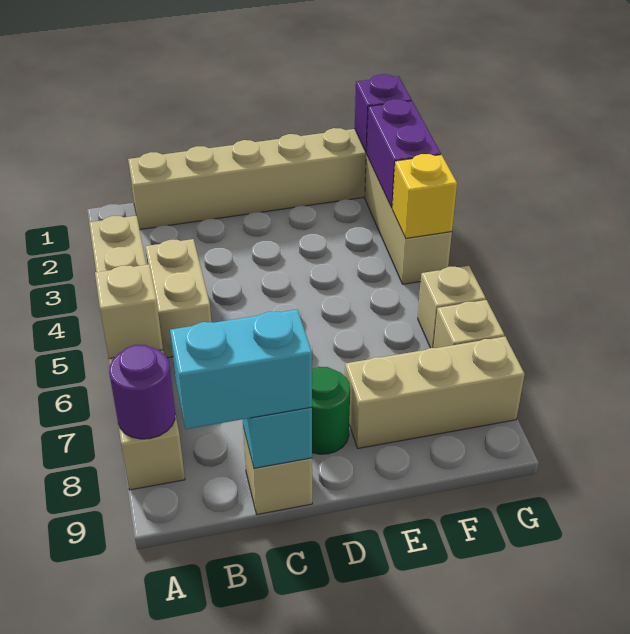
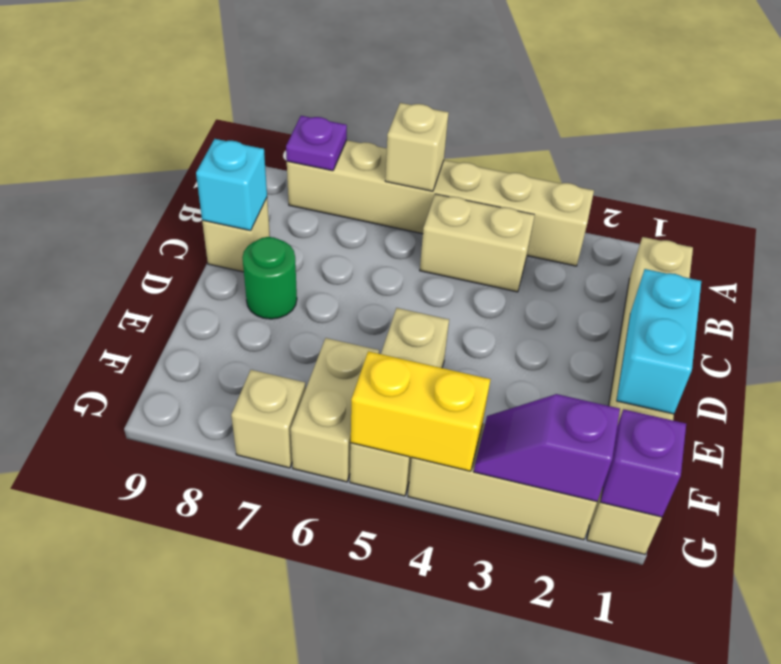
purple 1x1 round brick [109,345,175,439] -> purple 1x1 plate [286,116,347,171]
cyan 1x2 brick [170,309,312,429] -> cyan 1x2 brick moved to [616,269,701,414]
tan 1x3 brick [345,337,525,448] -> tan 1x3 brick moved to [350,308,449,496]
purple 1x2 brick [366,99,441,208] -> purple 1x2 slope [474,394,620,501]
yellow 1x1 brick [392,154,457,238] -> yellow 1x2 brick [351,351,491,471]
tan 1x1 brick [418,266,486,348] -> tan 1x2 brick [291,338,379,482]

